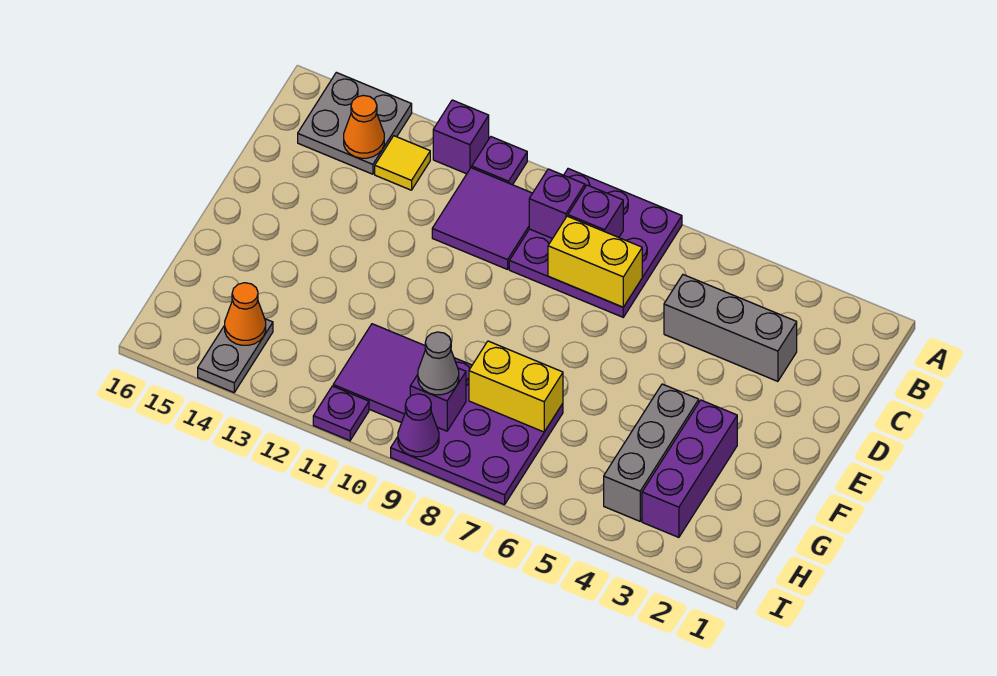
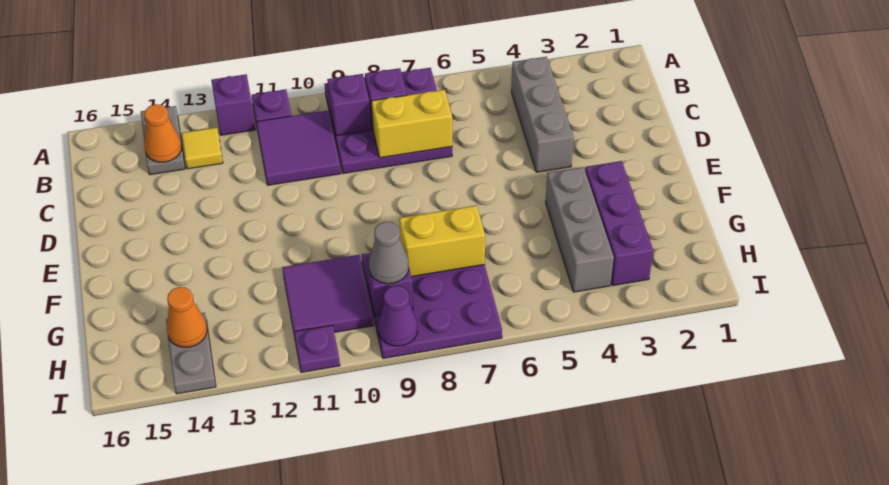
grey 2x2 plate [298,72,412,174] -> grey 1x2 plate [141,106,185,175]
grey 1x3 brick [664,275,797,381] -> grey 1x3 brick turned to [511,57,574,172]

